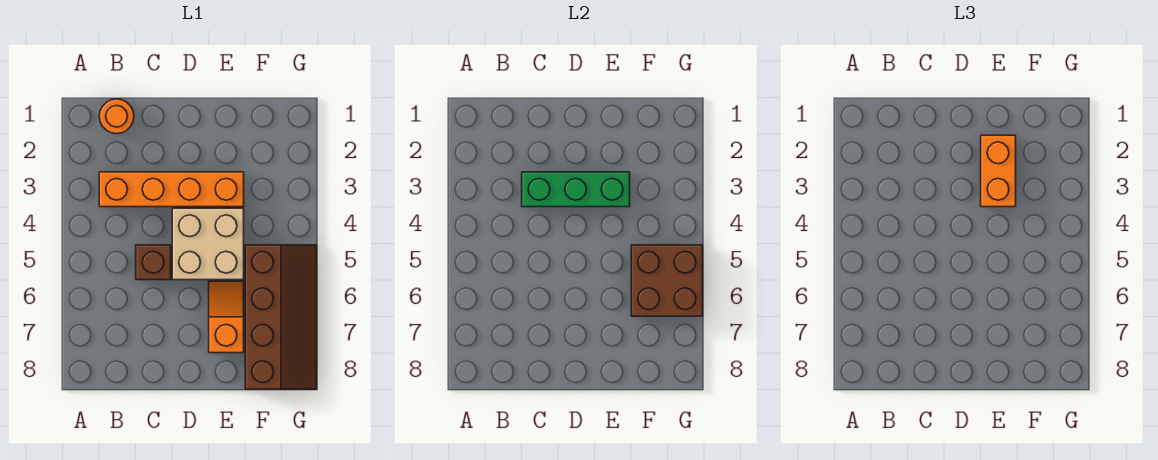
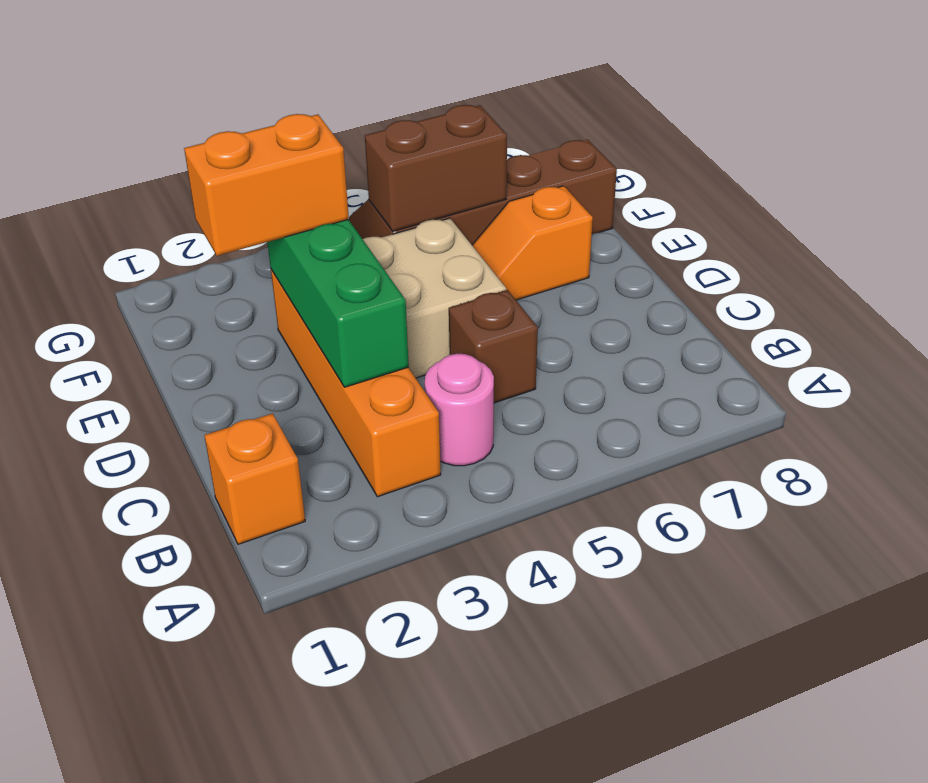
orange 1x1 round brick [99,99,134,134] -> orange 1x1 brick [204,414,305,544]
none -> pink 1x1 round brick [425,354,494,466]
brown 2x2 brick [631,245,703,316] -> brown 1x2 brick [365,105,507,231]

